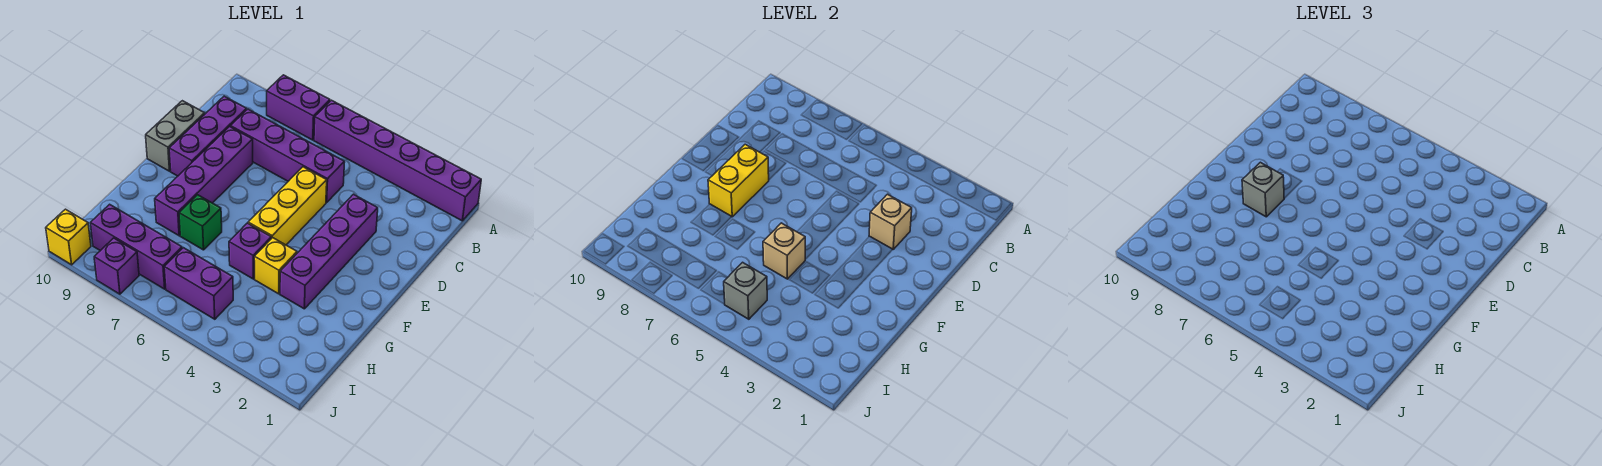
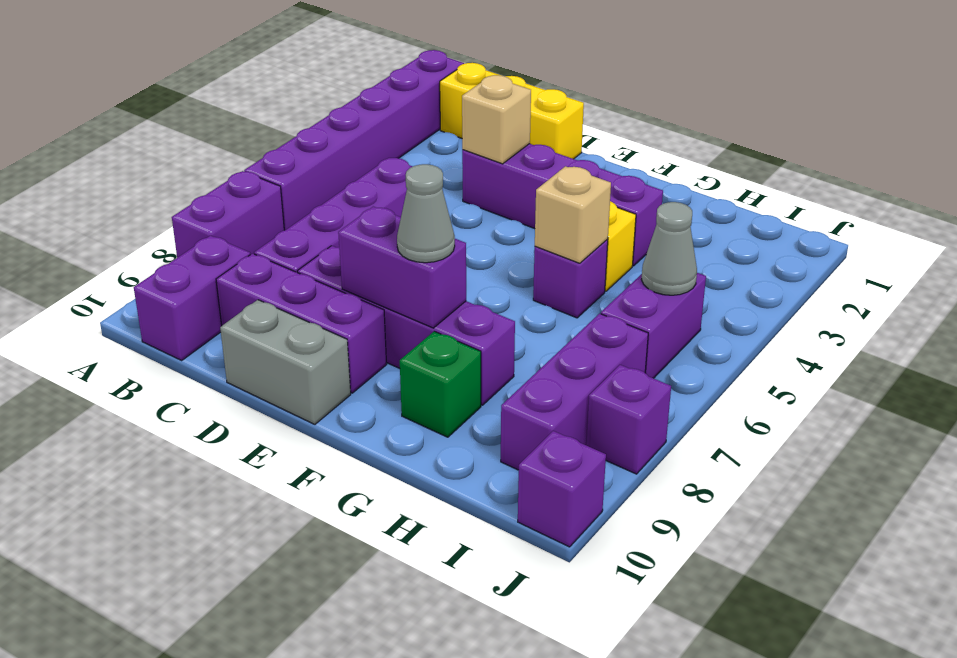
none -> purple 1x2 brick [134,236,250,360]
yellow 1x3 brick [248,167,327,245] -> yellow 1x3 brick moved to [440,63,584,159]
yellow 1x2 brick [708,144,769,217] -> purple 1x2 brick [338,207,466,328]
grey 1x1 brick [1242,162,1284,217] -> grey 1x1 cone [397,164,455,263]
green 1x1 brick [179,195,222,250] -> green 1x1 brick moved to [400,331,481,437]
grey 1x1 brick [724,262,767,319] -> grey 1x1 cone [641,202,697,295]
yellow 1x1 brick [46,209,91,265] -> purple 1x1 brick [518,431,606,547]

